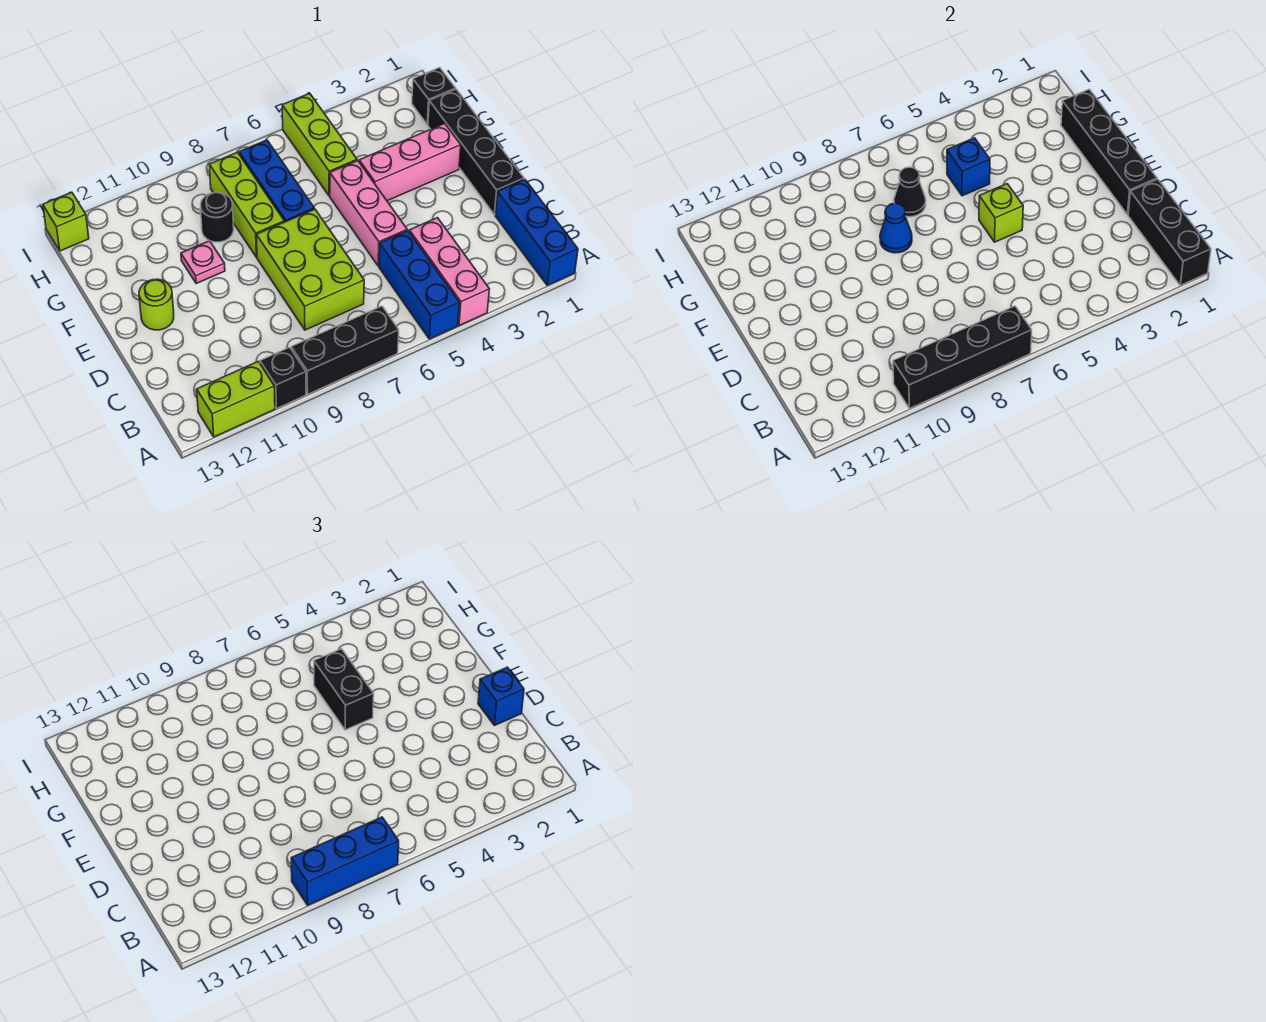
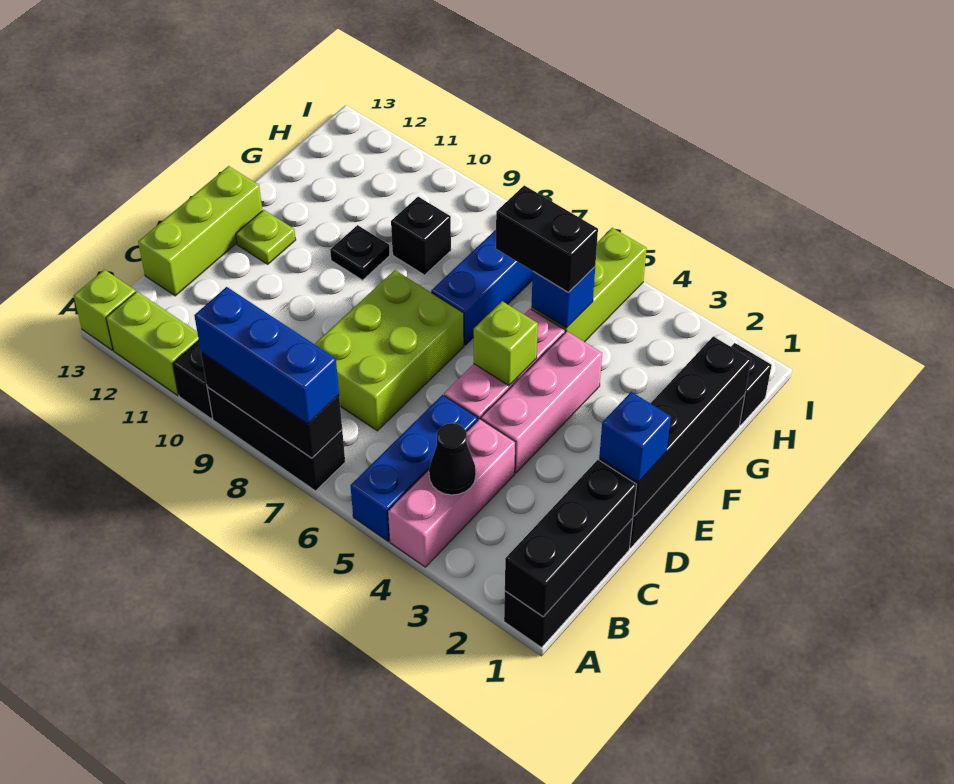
blue 1x3 brick [495,179,578,285] -> black 1x3 brick [504,518,633,648]
black 1x4 brick [893,306,1032,408] -> black 1x3 brick [201,352,342,458]
lime 1x1 round brick [139,279,174,330] -> lime 1x1 plate [236,210,296,264]
pink 1x3 brick [359,123,461,201] -> pink 1x3 brick turned to [481,331,602,473]
black 1x2 brick [314,649,374,730] -> black 1x2 brick turned to [496,185,598,292]
lime 1x3 brick [209,152,284,257] -> lime 1x3 brick moved to [138,166,262,296]
blue 1x1 cone [880,203,912,253] -> none
pink 1x1 plate [181,241,225,284] -> black 1x1 plate [330,225,390,280]
black 1x1 cone [894,167,926,217] -> black 1x1 cone moved to [429,423,476,495]
black 1x1 round brick [201,192,234,242] -> black 1x1 brick [391,197,451,275]
lime 1x1 brick [43,192,89,251] -> lime 1x1 brick moved to [74,270,136,350]

